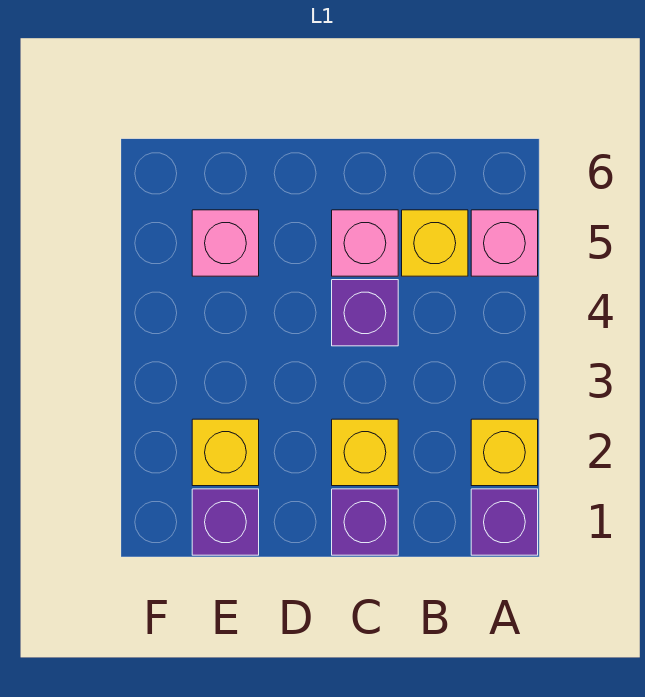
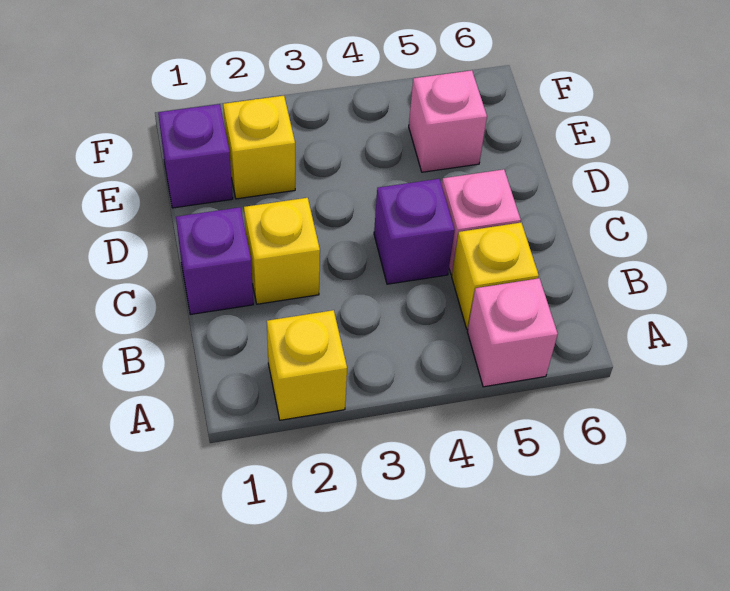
purple 1x1 brick [471,489,538,555] -> none

